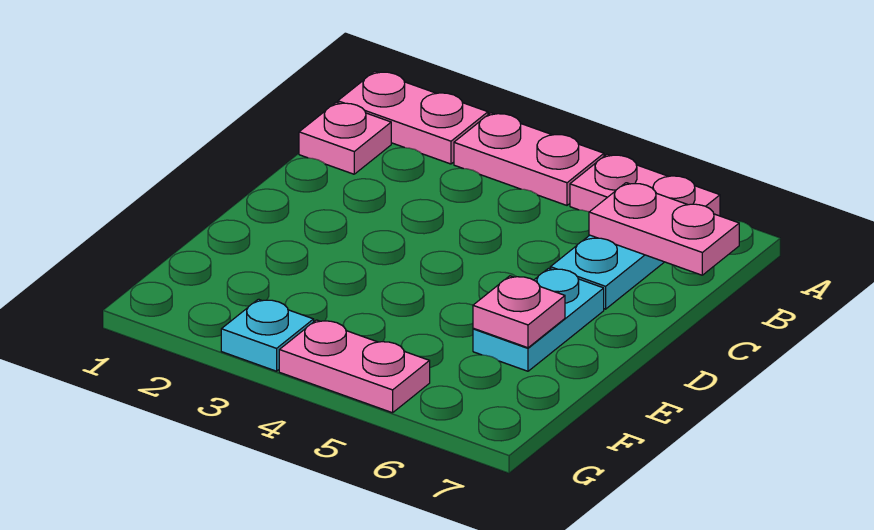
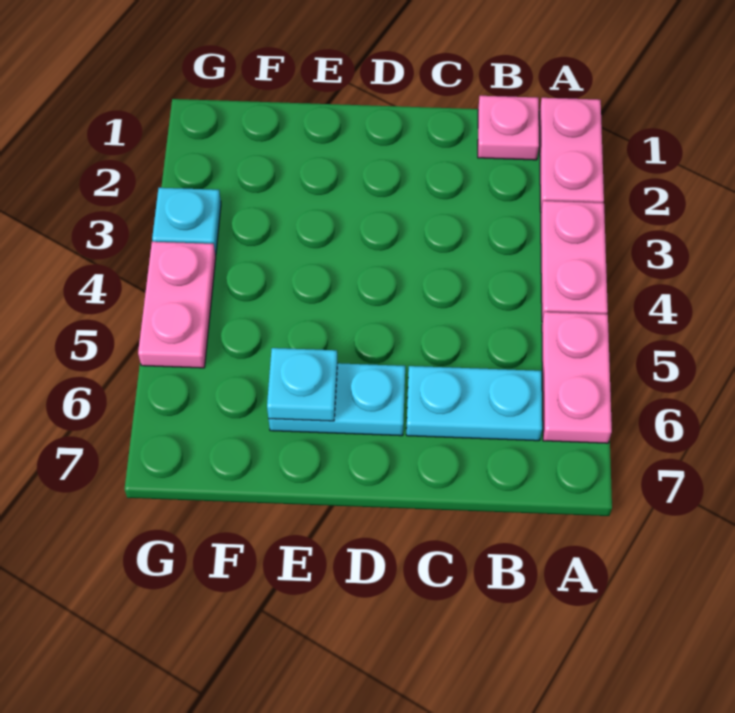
pink 1x2 plate [589,183,739,275] -> none
pink 1x1 plate [473,276,565,348] -> cyan 1x1 plate [267,348,338,421]

